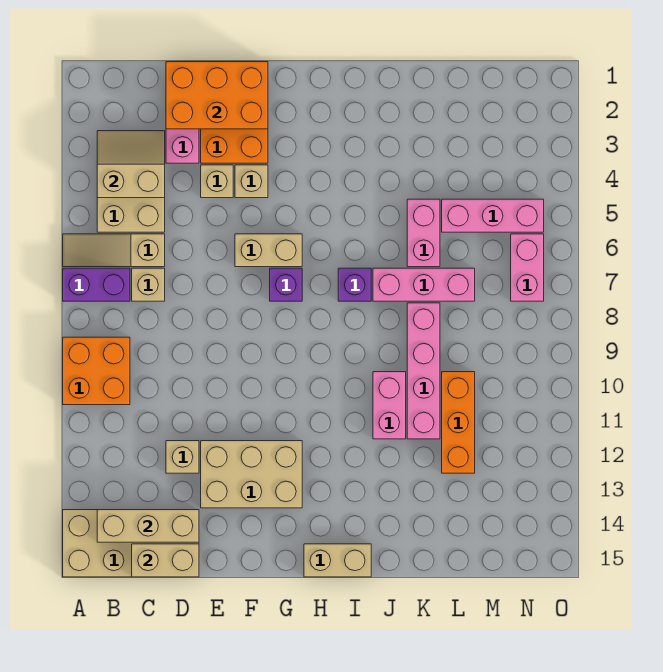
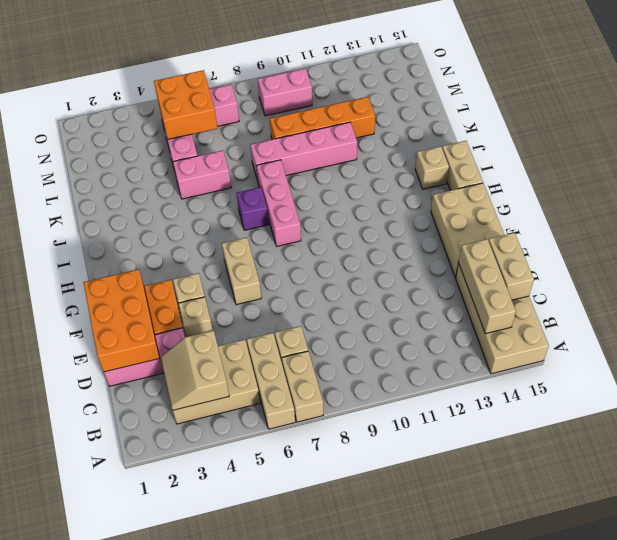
tan 1x3 slope [63,234,165,267] -> tan 1x3 brick [247,333,295,429]
purple 1x2 brick [63,268,130,301] -> tan 1x2 brick [282,351,323,422]
orange 2x2 brick [63,337,130,405] -> orange 2x2 brick moved to [154,70,217,139]
tan 1x1 brick [166,441,199,473] -> tan 1x1 brick moved to [415,146,449,189]
tan 2x3 brick [201,441,302,508] -> tan 2x3 brick moved to [431,183,504,277]
purple 1x1 brick [270,268,302,301] -> none
pink 1x3 brick [373,268,475,301] -> pink 1x3 brick moved to [256,160,301,246]
pink 1x2 brick [373,372,406,439] -> pink 1x2 brick moved to [258,69,312,116]
orange 1x3 brick [442,372,475,473] -> orange 1x4 brick [270,97,375,139]

